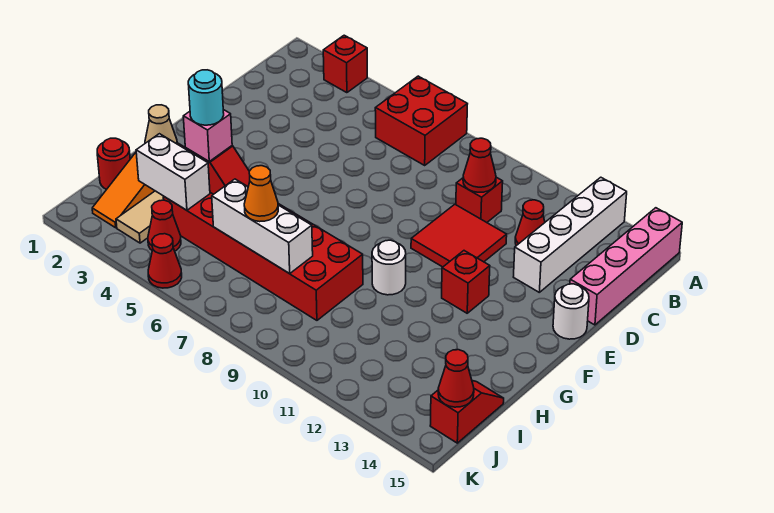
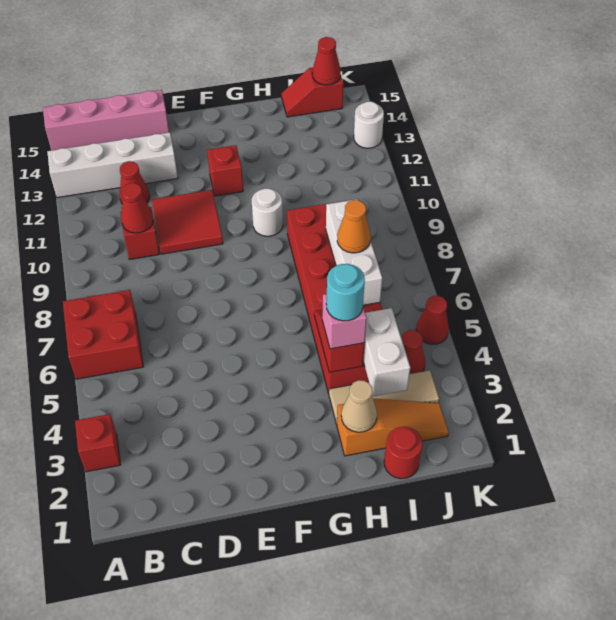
white 1x1 round brick [553,284,589,339] -> white 1x1 round brick moved to [354,102,384,148]

